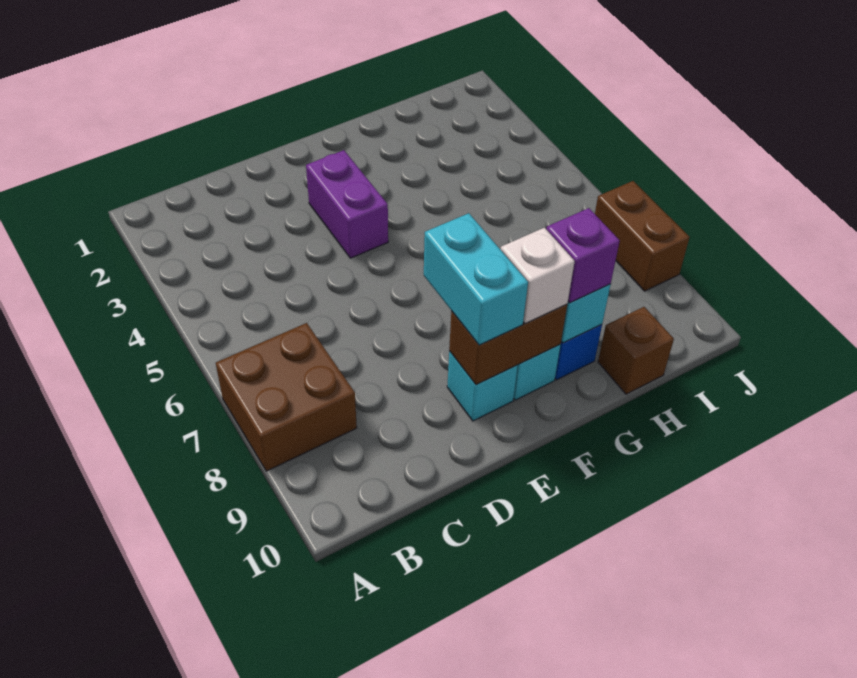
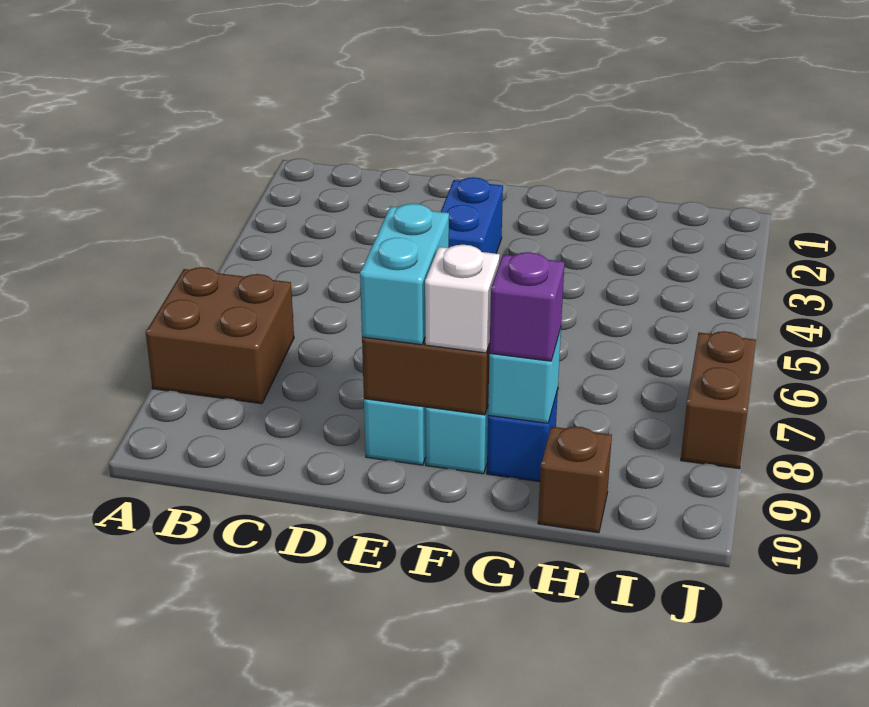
purple 1x2 brick [306,150,388,258] -> blue 1x2 brick [441,177,503,254]

